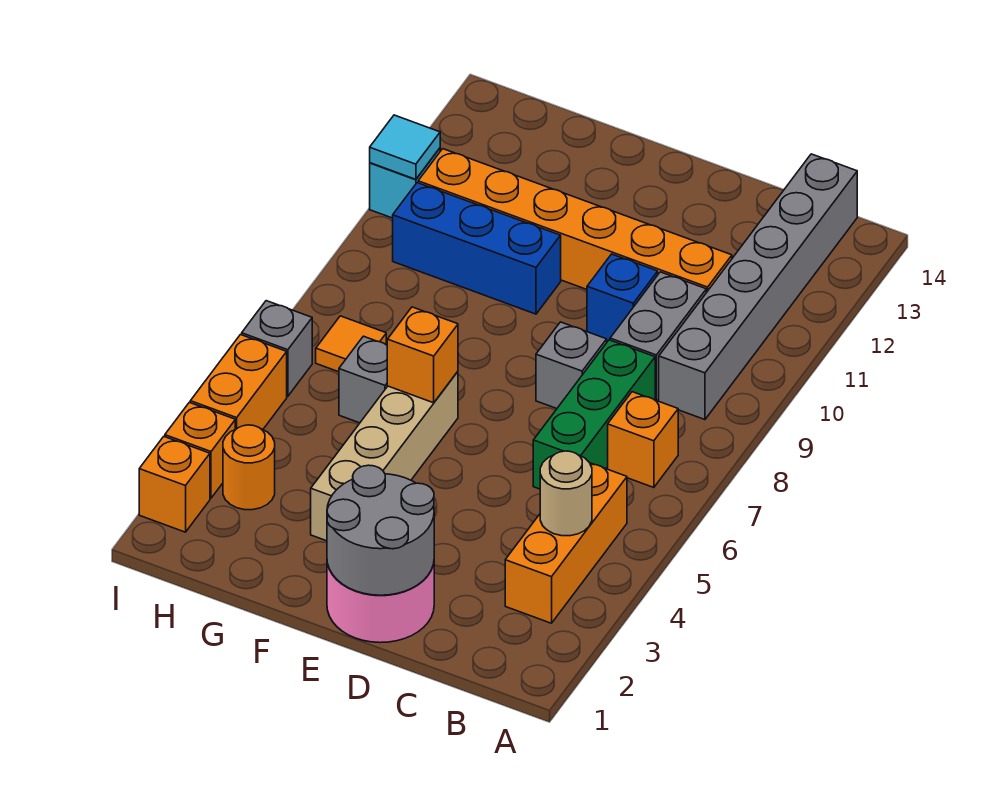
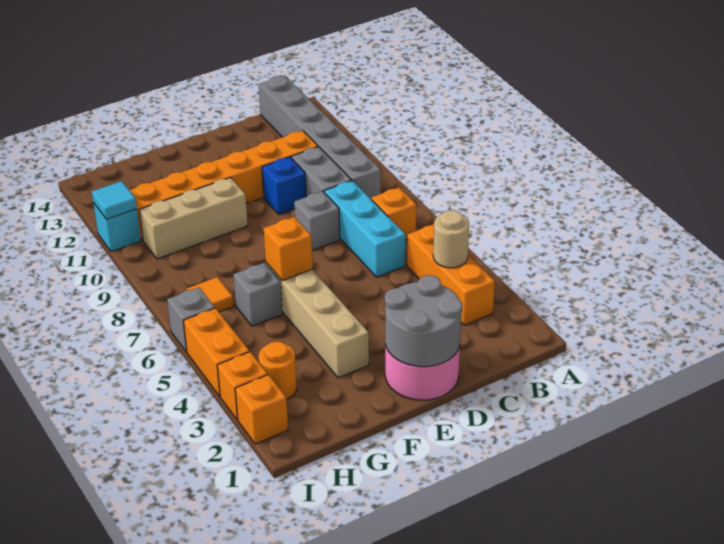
green 1x3 brick [533,340,655,489] -> cyan 1x3 brick [324,181,405,277]
blue 1x3 brick [393,183,561,314] -> tan 1x3 brick [139,178,248,259]

